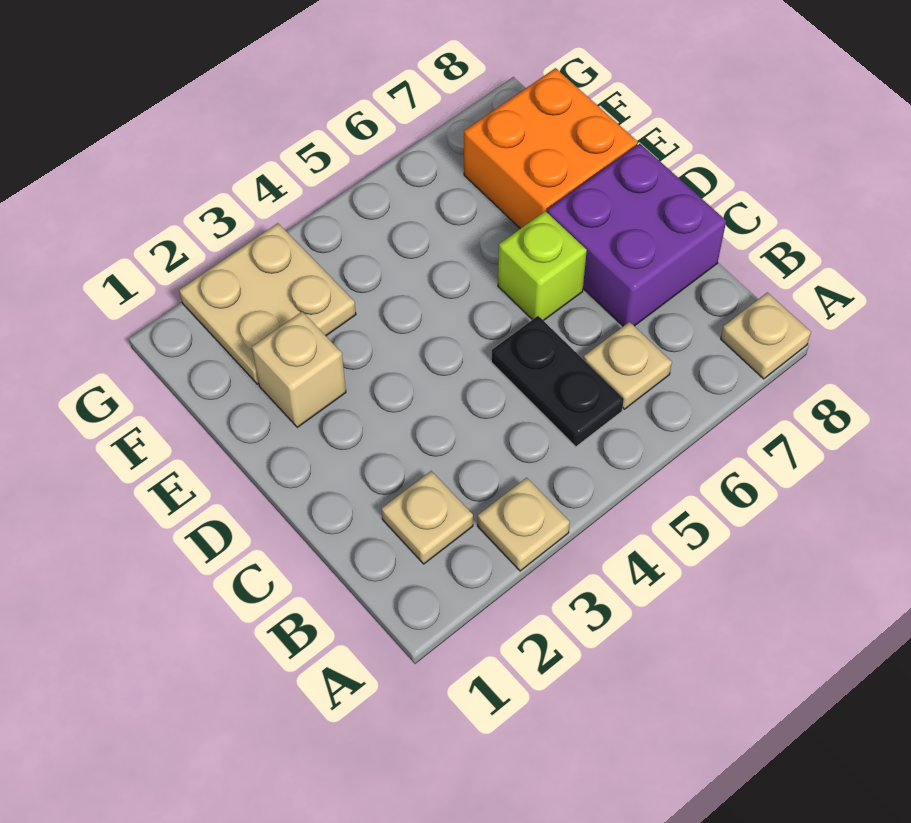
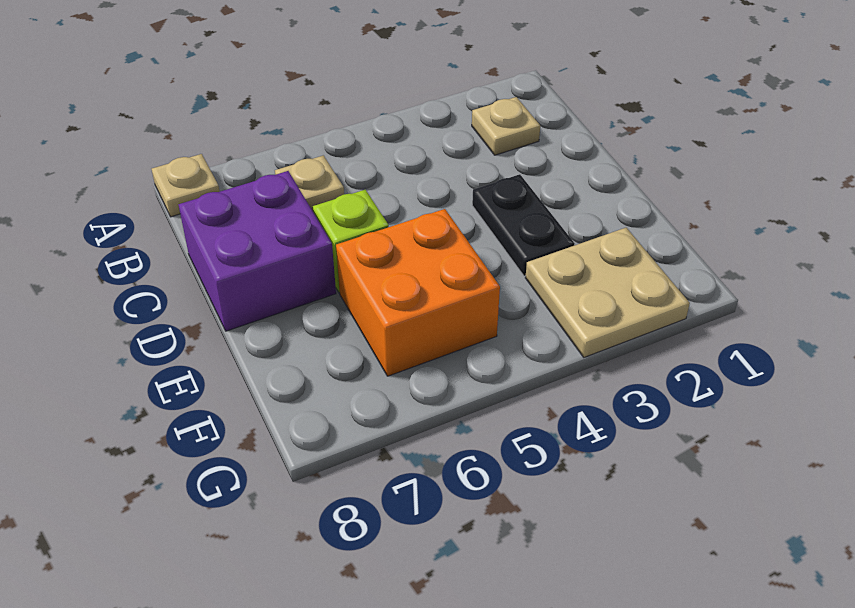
tan 1x1 plate [478,478,570,571] -> none
black 1x2 plate [491,316,624,447] -> black 1x2 plate moved to [472,174,575,276]
tan 1x1 brick [252,312,346,427] -> none
orange 2x2 brick [464,68,638,229] -> orange 2x2 brick moved to [336,209,500,376]

